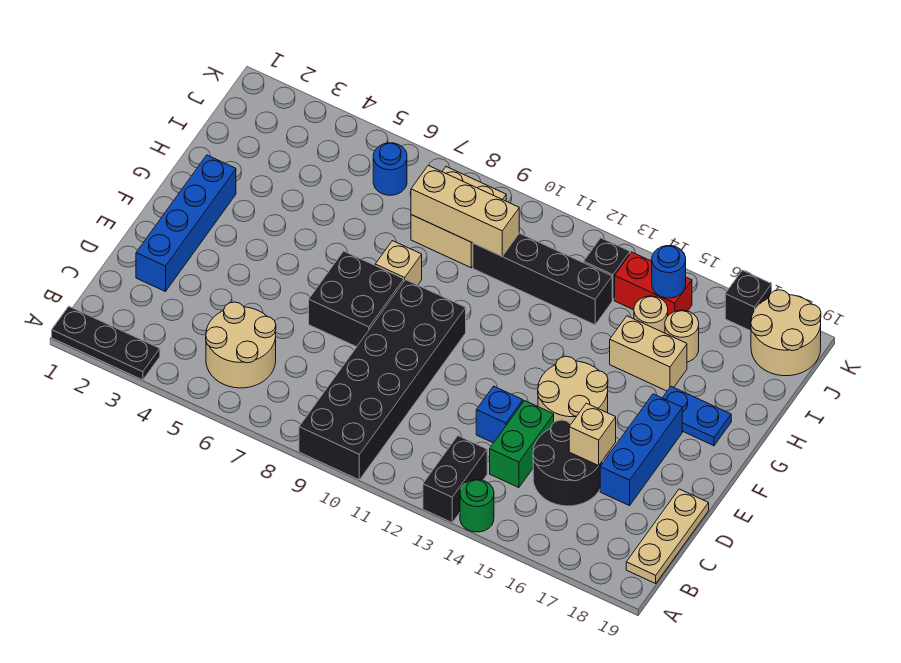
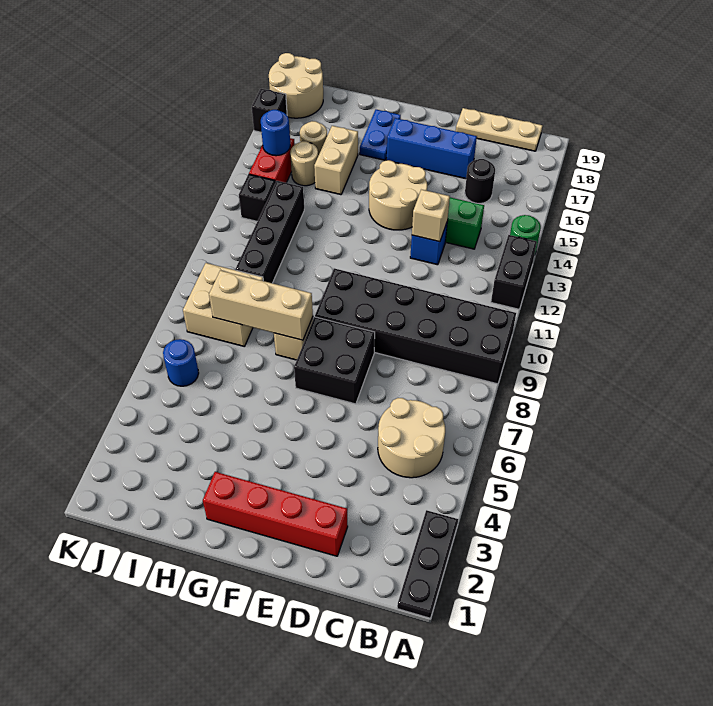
black 1x2 brick [423,436,487,523] -> black 1x2 brick turned to [491,235,537,309]
black 2x2 round brick [533,420,603,506] -> black 1x1 round brick [465,159,495,203]
blue 1x4 brick [136,155,236,292] -> red 1x4 brick [203,472,348,556]
tan 1x1 brick [569,403,616,466] -> tan 1x1 brick moved to [412,190,450,242]
tan 1x3 brick [411,166,519,256] -> tan 1x3 brick turned to [209,270,313,340]

